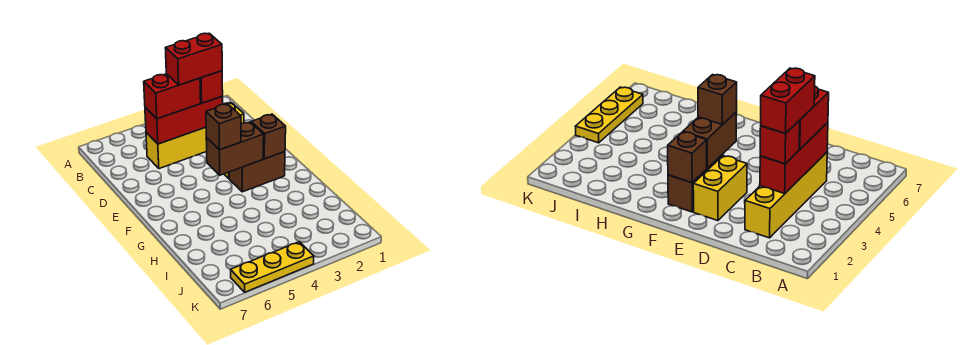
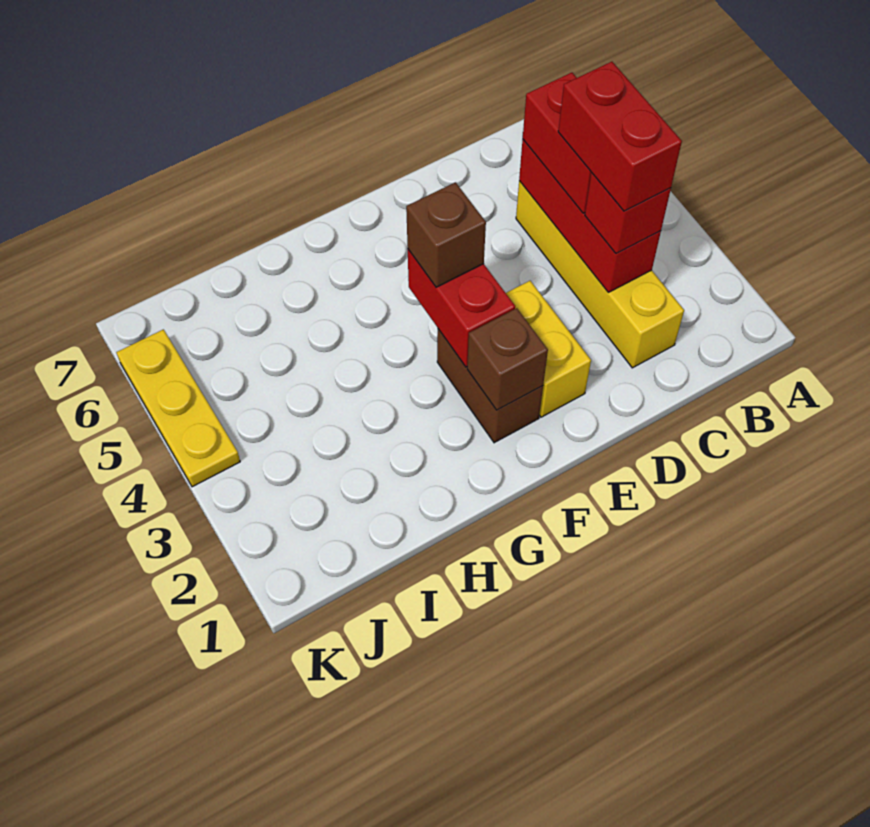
brown 1x2 brick [206,122,264,175] -> red 1x2 brick [408,250,515,367]

